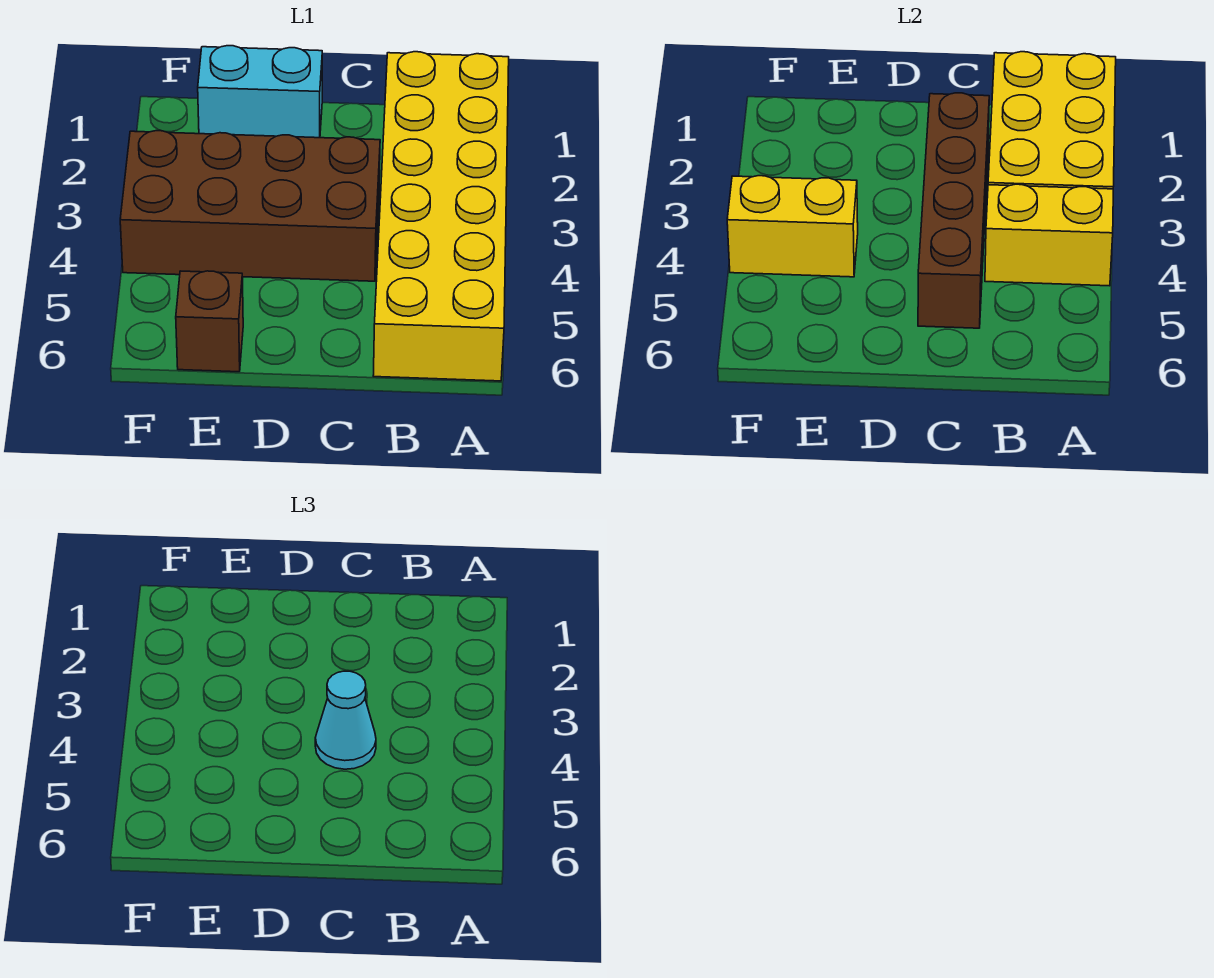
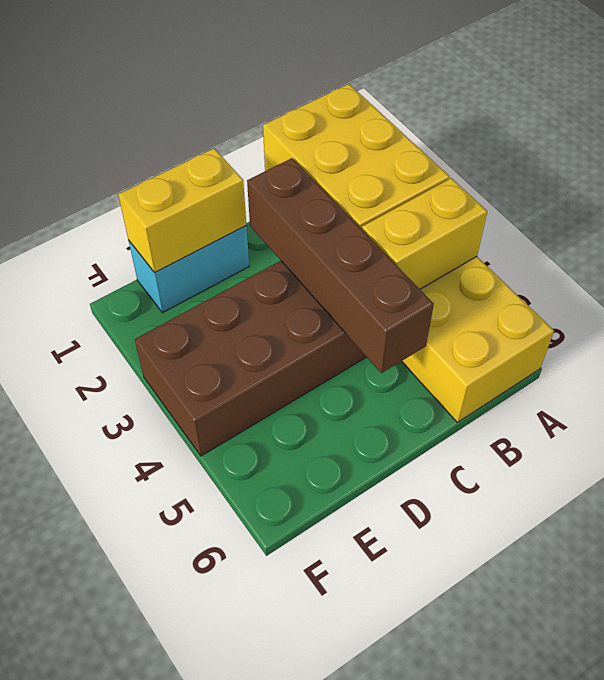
cyan 1x1 cone [315,671,376,769] -> none
yellow 1x2 brick [727,176,858,277] -> yellow 1x2 brick moved to [118,148,246,273]
brown 1x1 brick [176,271,243,372] -> none

